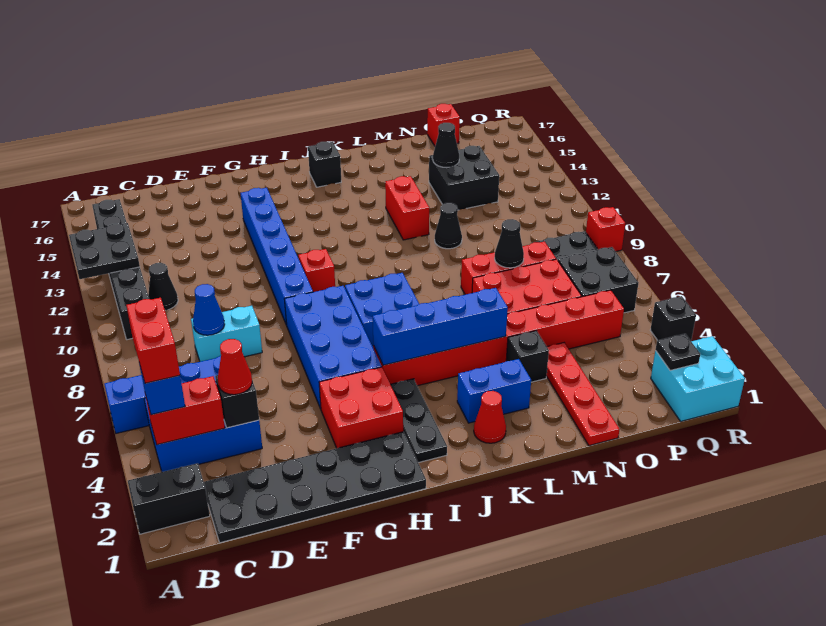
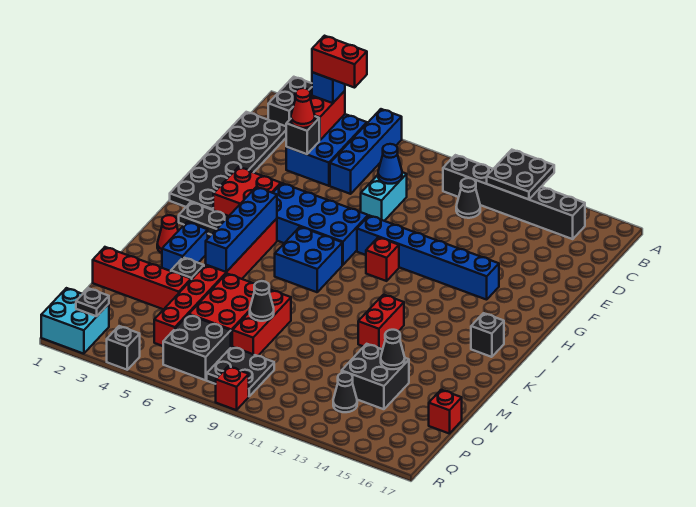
red 1x2 brick [385,176,429,240] -> red 1x2 brick turned to [358,295,404,349]
black 1x1 cone [435,203,462,249] -> black 1x1 cone moved to [333,373,357,412]
red 1x4 plate [547,343,619,446] -> red 1x4 brick [93,247,191,309]

